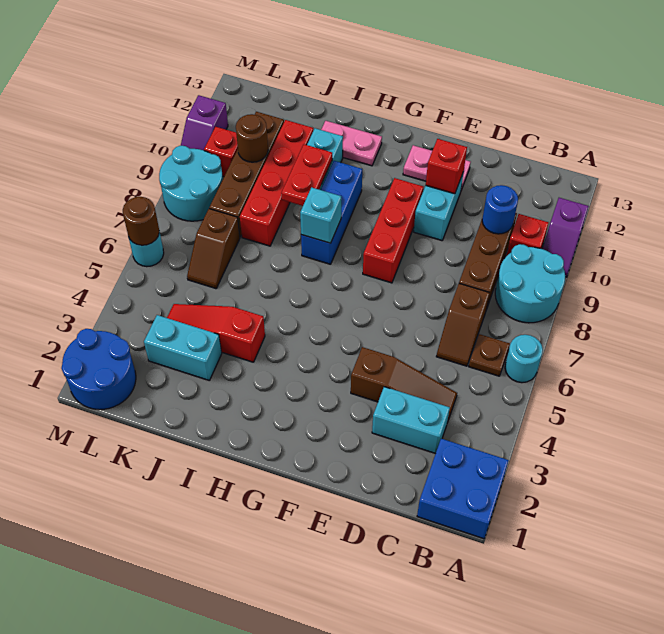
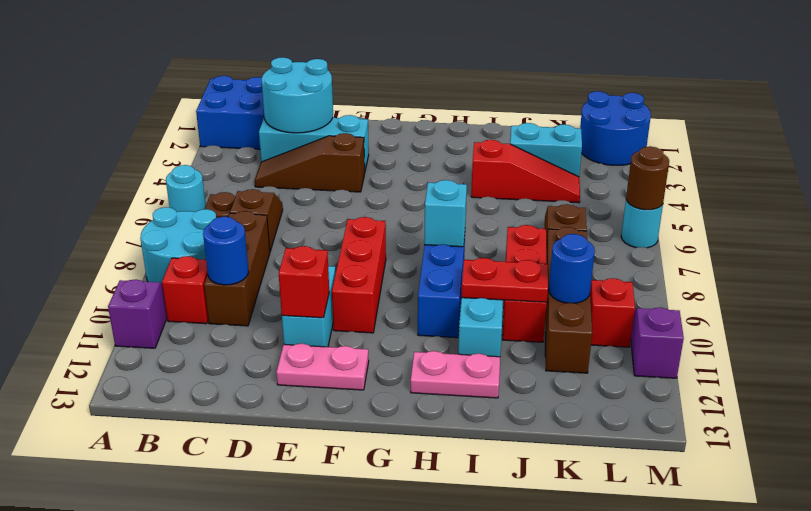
cyan 1x2 brick [372,387,450,454] -> cyan 1x3 brick [259,115,369,170]
red 1x2 plate [281,144,332,206] -> red 1x2 plate turned to [461,258,548,302]
red 1x4 brick [240,120,313,246] -> red 1x3 brick [503,225,547,342]
brown 1x1 round brick [236,114,268,162] -> blue 1x1 round brick [549,234,595,303]
cyan 2x2 round brick [159,146,223,221] -> cyan 2x2 round brick moved to [262,57,333,133]

